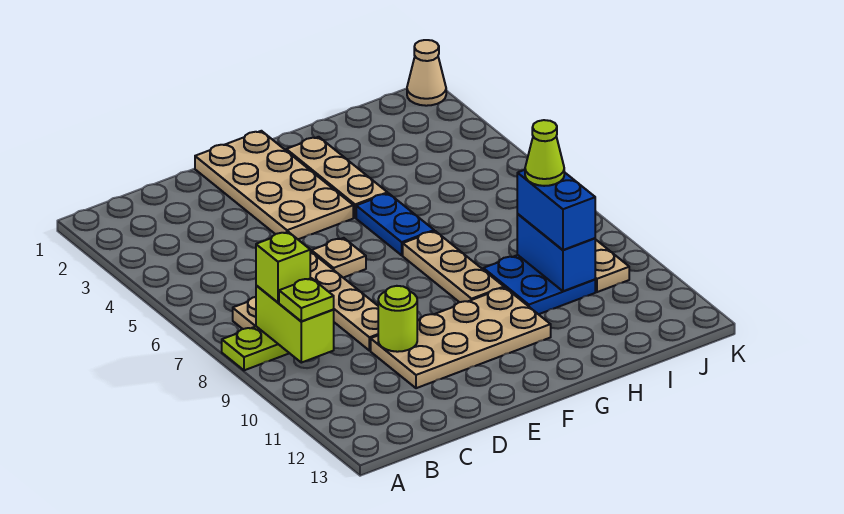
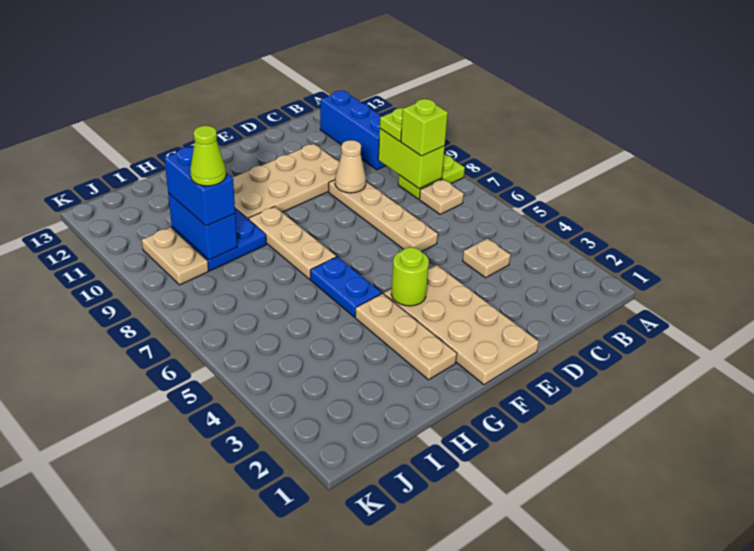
none -> blue 1x3 brick [320,91,386,170]
lime 1x1 round brick [378,286,417,352] -> lime 1x1 round brick moved to [391,247,429,306]
tan 1x1 plate [311,238,366,278] -> tan 1x1 plate moved to [463,238,511,278]
tan 1x1 cone [407,40,446,106] -> tan 1x1 cone moved to [335,140,366,193]

